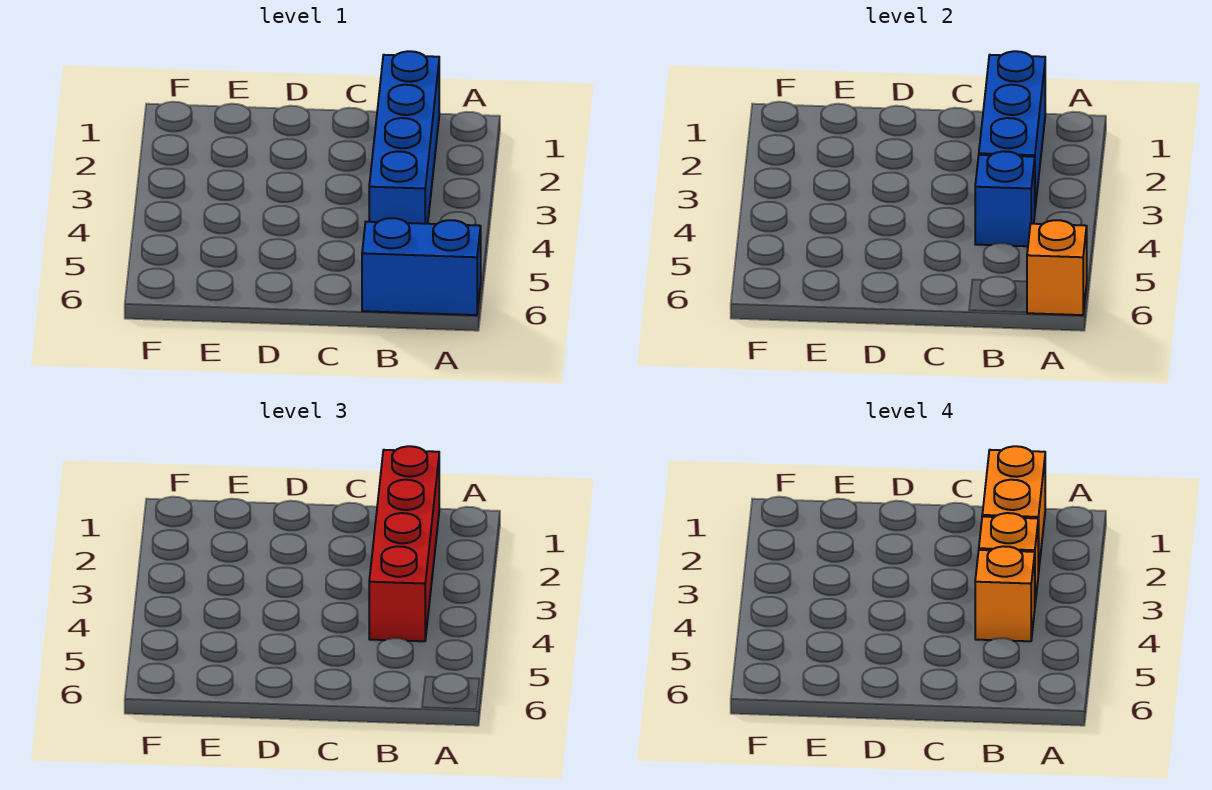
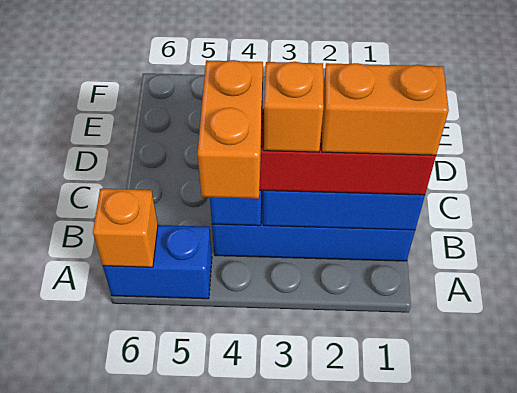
blue 1x2 brick [362,218,481,315] -> blue 1x2 brick turned to [103,225,212,299]
orange 1x1 brick [975,546,1035,641] -> orange 1x2 brick [197,60,263,199]

